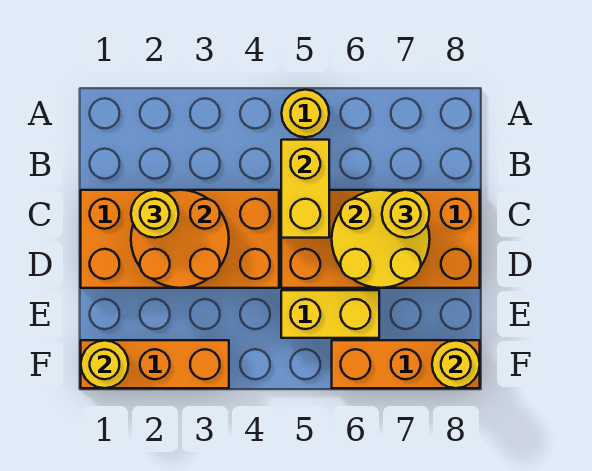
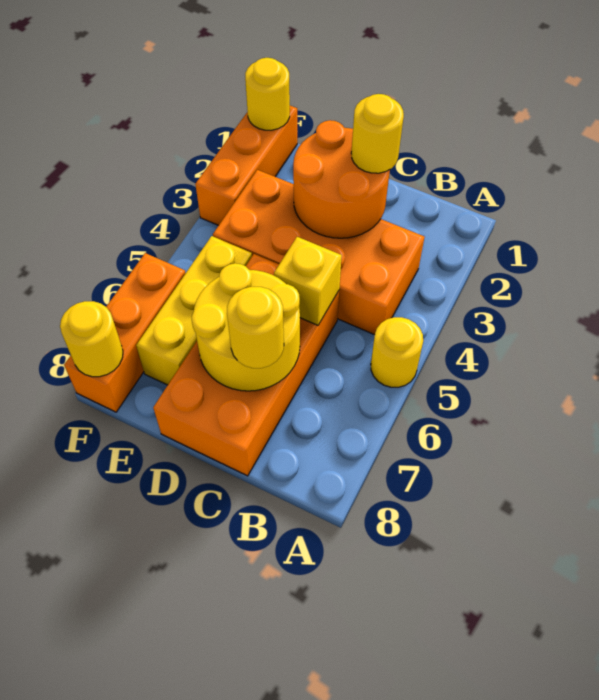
yellow 1x2 brick [281,140,329,238] -> yellow 1x1 brick [274,237,342,325]
orange 2x4 brick [81,190,279,288] -> orange 2x4 brick turned to [213,170,424,335]
yellow 1x2 brick [281,290,379,338] -> yellow 1x3 brick [136,236,252,385]

